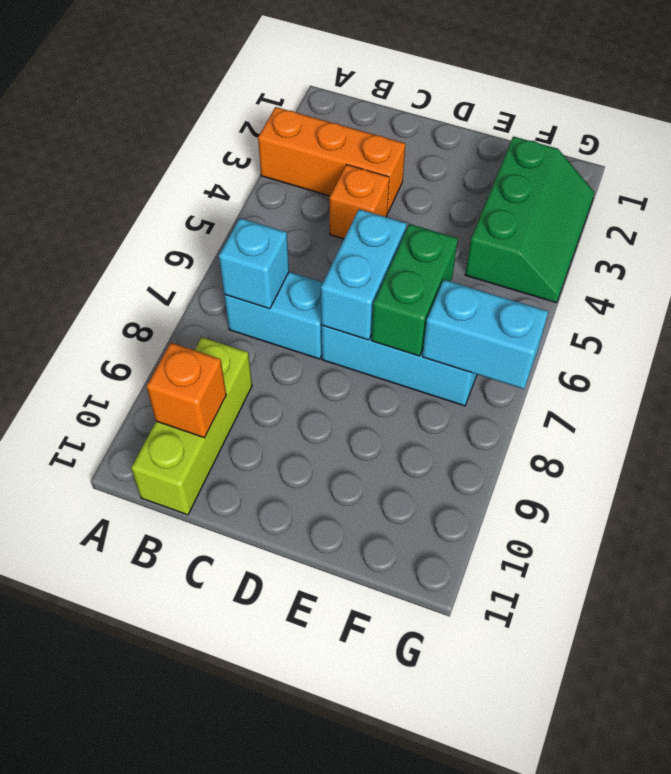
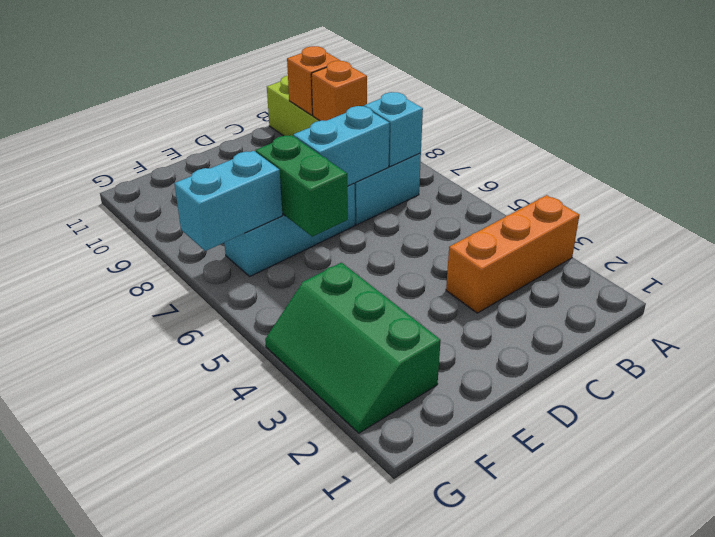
orange 1x1 brick [329,165,389,239] -> orange 1x1 brick moved to [311,61,367,121]
cyan 1x2 brick [321,209,407,340] -> cyan 1x2 brick turned to [293,106,389,186]

